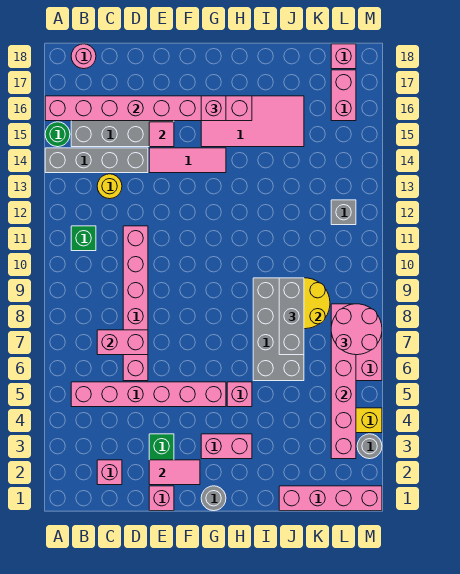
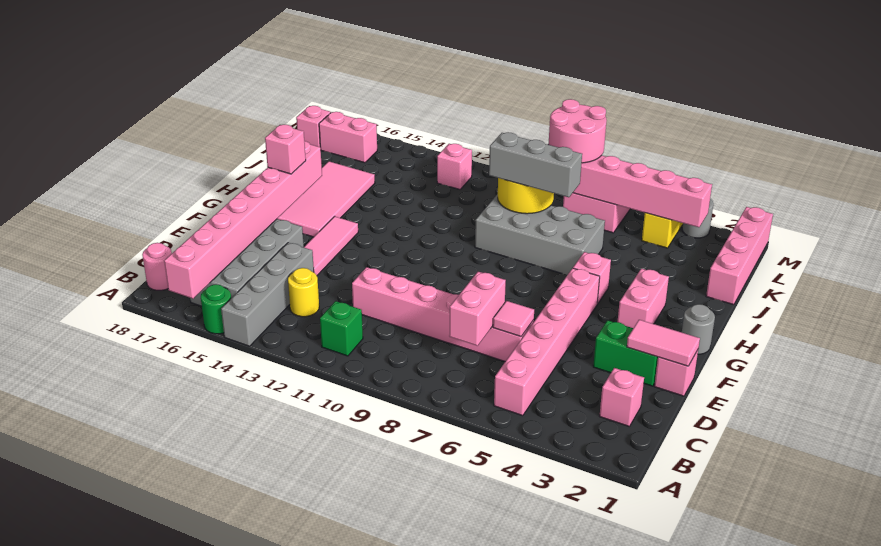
pink 1x2 tile [149,460,200,485] -> pink 1x2 tile turned to [627,320,700,366]
pink 1x1 tile [149,122,174,147] -> pink 1x1 tile moved to [493,301,534,337]
grey 1x1 brick [331,200,356,225] -> pink 1x1 brick [437,144,472,189]

